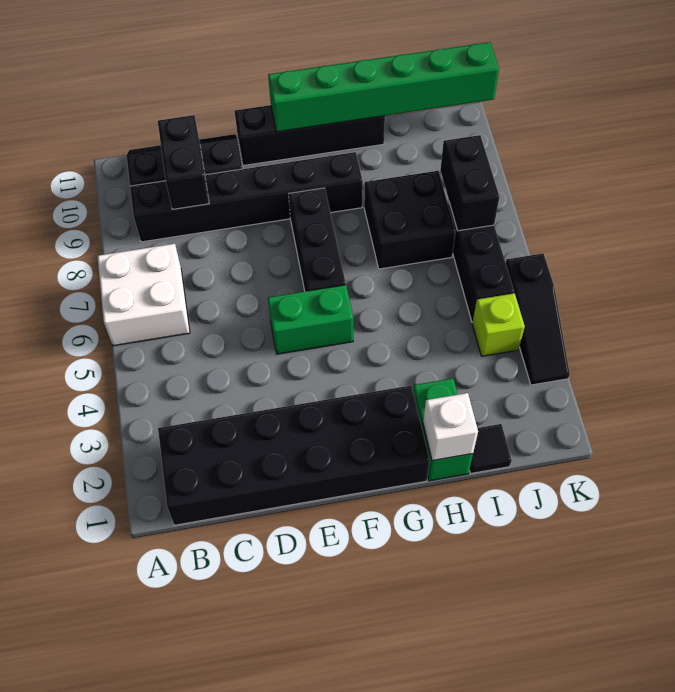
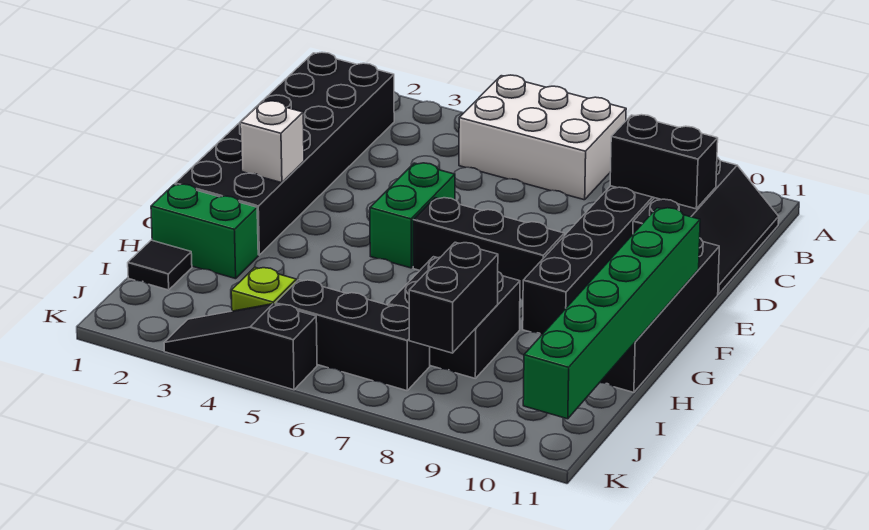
white 2x2 brick [97,244,190,346] -> white 2x3 brick [459,75,626,200]
white 1x1 brick [423,393,478,461] -> white 1x1 brick moved to [240,101,304,183]
black 1x2 brick [440,135,500,231] -> black 1x2 brick turned to [409,242,498,353]

